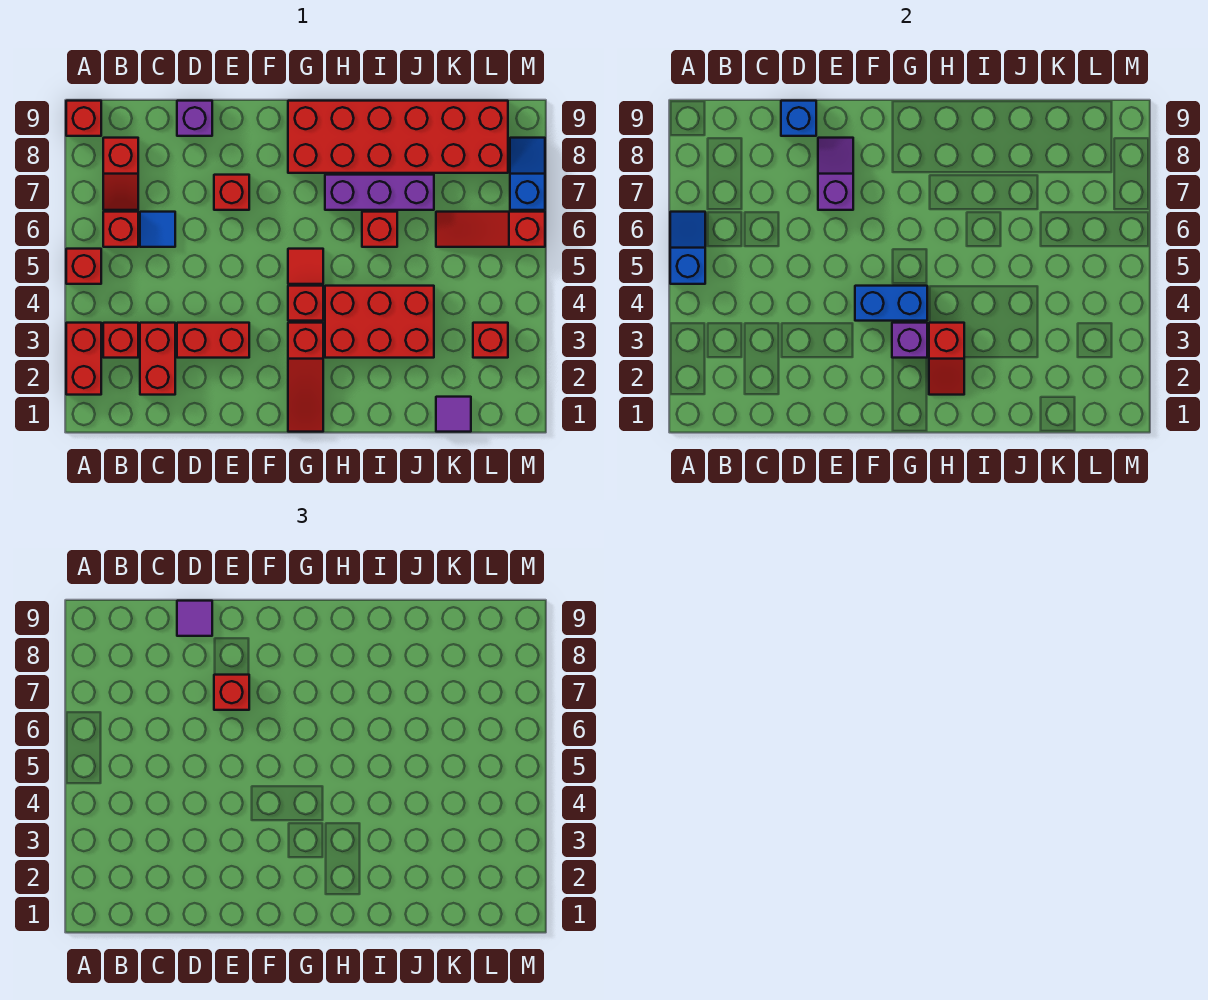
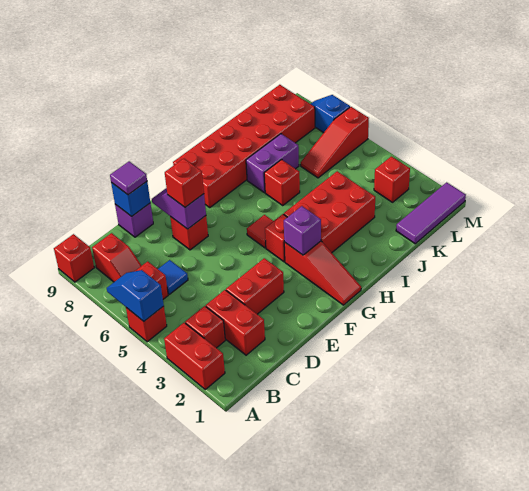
blue 1x2 brick [855,286,927,321] -> none
red 1x2 slope [929,323,964,395] -> none
purple 1x3 brick [325,175,434,210] -> purple 1x2 brick [246,134,299,193]
purple 1x1 tile [436,397,471,432] -> purple 1x3 tile [396,182,466,244]

